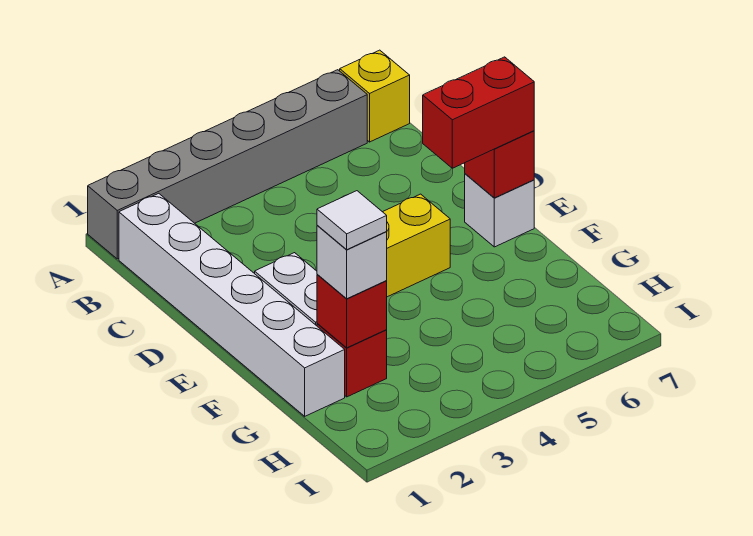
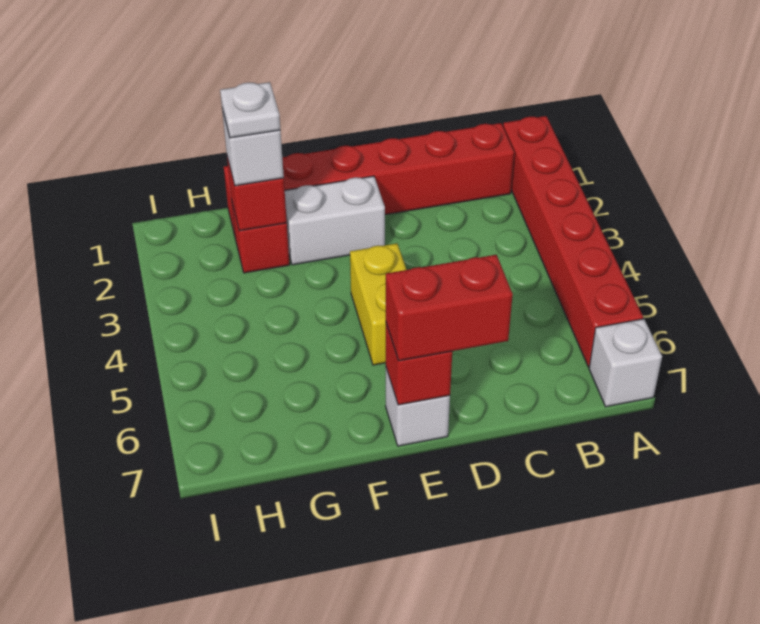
grey 1x6 brick [88,70,367,259] -> red 1x6 brick [503,116,643,367]
yellow 1x1 brick [340,50,410,142] -> white 1x1 brick [589,319,662,407]
white 1x6 brick [119,193,345,416] -> red 1x6 brick [224,123,514,239]
red 1x2 brick [423,57,534,168] -> red 1x2 brick turned to [386,255,513,361]
white 1x1 tile [317,191,387,250] -> white 1x1 plate [220,82,280,138]

